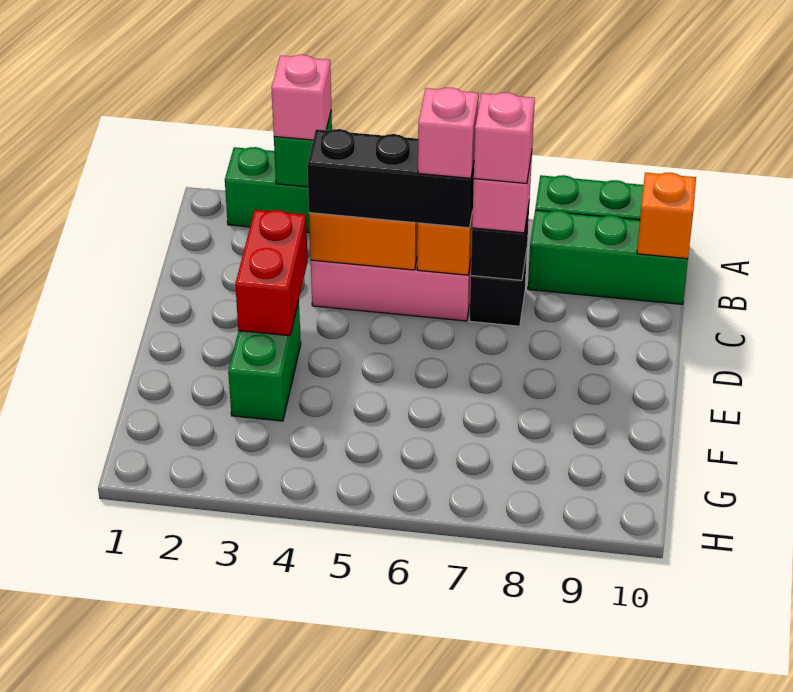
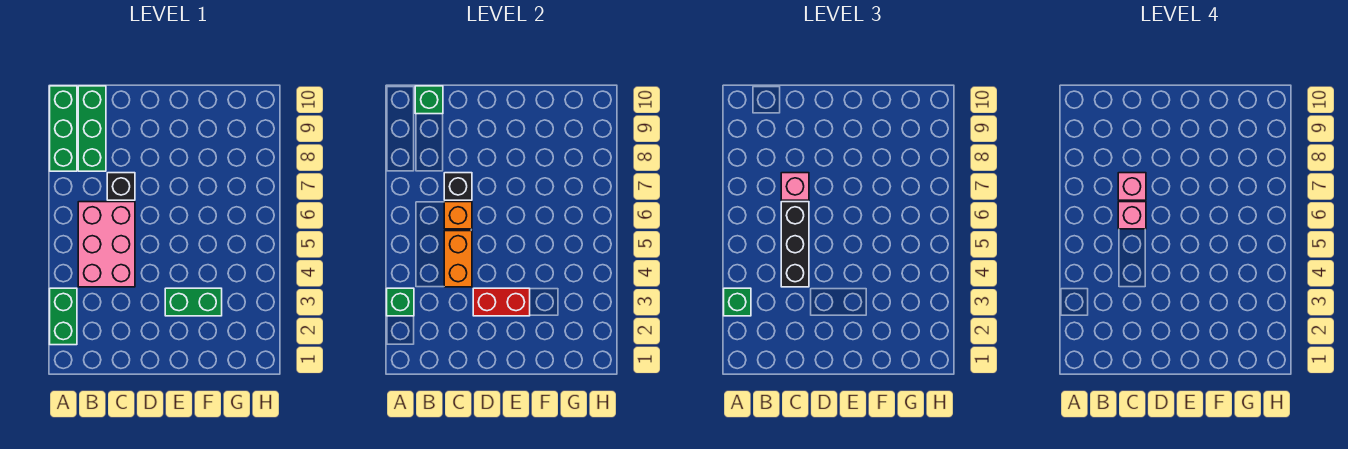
pink 1x1 brick [272,55,331,140] -> green 1x1 brick [724,288,751,316]
orange 1x1 brick [637,173,696,259] -> green 1x1 brick [415,86,443,114]

